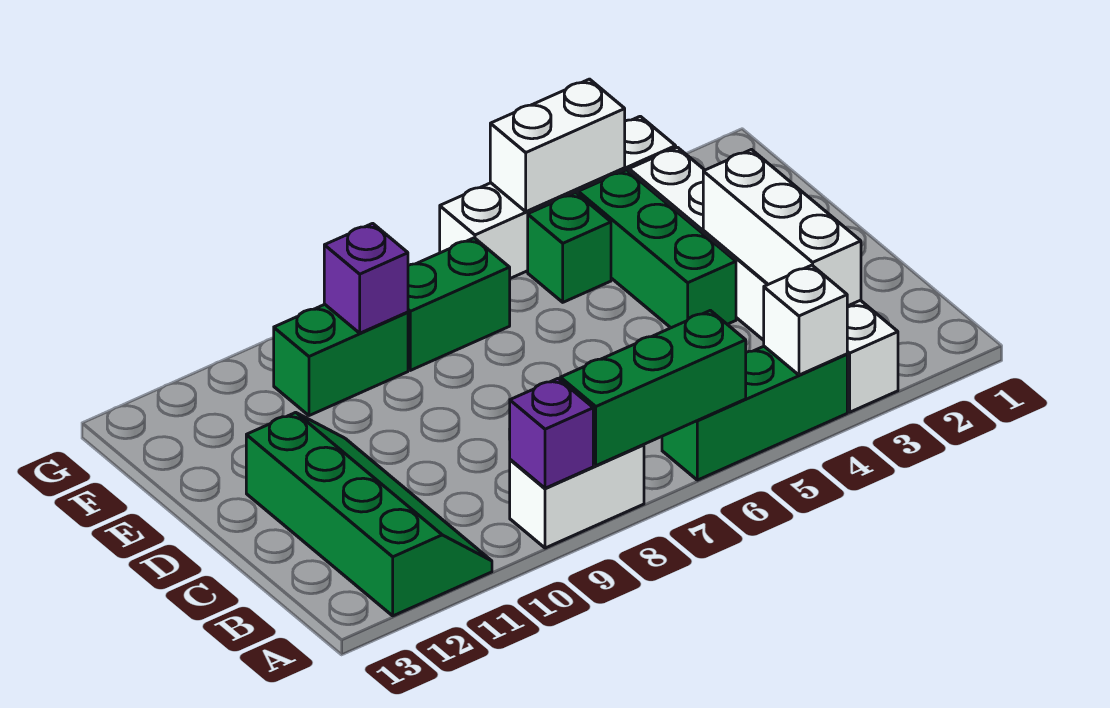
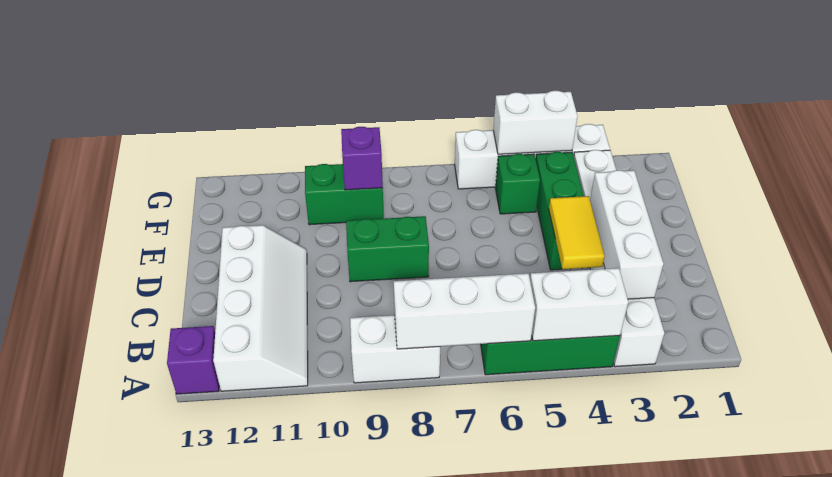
white 1x1 brick [764,265,847,375] -> white 1x2 brick [530,268,628,341]
green 1x3 brick [561,310,746,466] -> white 1x3 brick [394,273,535,349]
purple 1x1 brick [509,379,593,488] -> purple 1x1 brick moved to [167,326,219,394]
green 2x4 slope [246,412,492,616] -> white 2x4 slope [213,225,308,391]
none -> yellow 1x2 tile [549,196,605,269]
green 1x2 brick [408,238,510,370] -> green 1x2 brick moved to [346,216,429,282]

